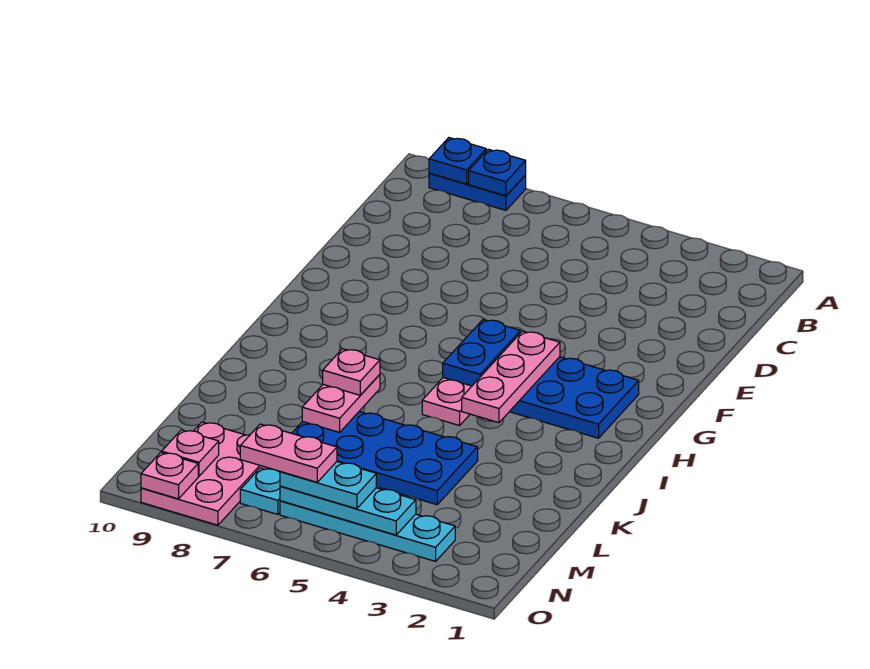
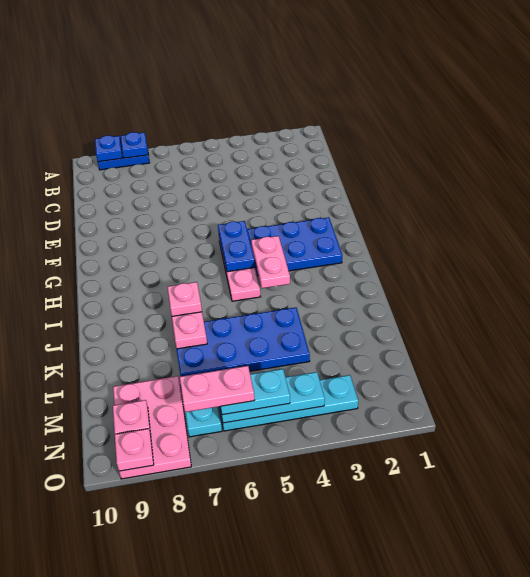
pink 1x3 plate [462,331,560,423] -> pink 1x2 plate [251,236,290,288]

